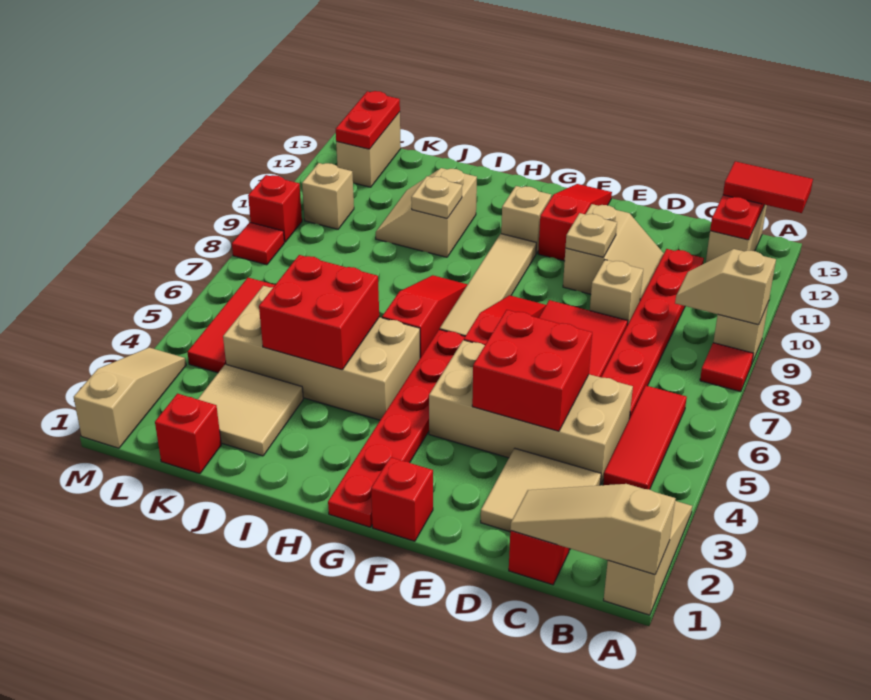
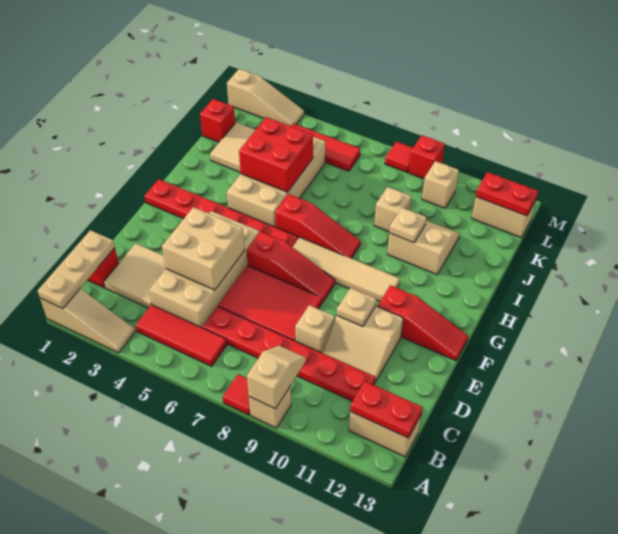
tan 1x3 slope [510,484,676,574] -> tan 1x3 plate [37,230,115,309]
red 1x2 tile [723,161,813,213] -> none
red 2x2 brick [472,310,592,431] -> tan 2x2 brick [162,207,245,290]
red 1x1 brick [371,457,433,541] -> none
tan 1x1 brick [501,186,551,253] -> tan 1x1 brick moved to [374,187,411,231]

